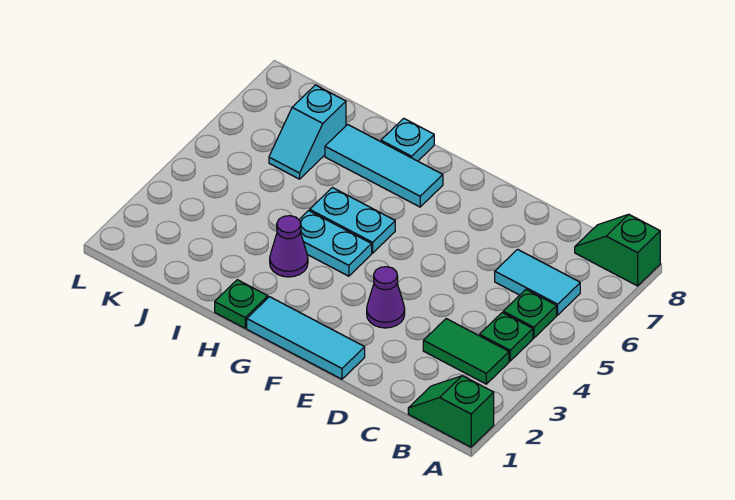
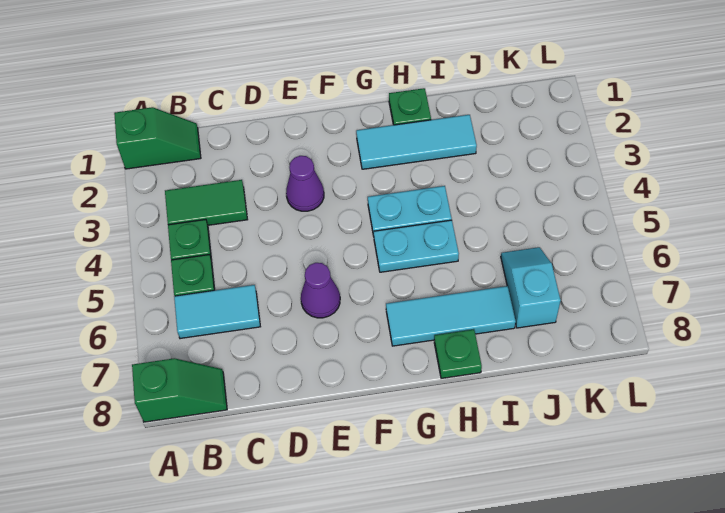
cyan 1x3 tile [247,297,365,379] -> cyan 1x3 tile moved to [356,115,477,169]
purple 1x1 cone [270,216,308,277] -> purple 1x1 cone moved to [301,263,340,318]
cyan 1x1 plate [381,118,434,161] -> green 1x1 plate [434,329,482,378]

